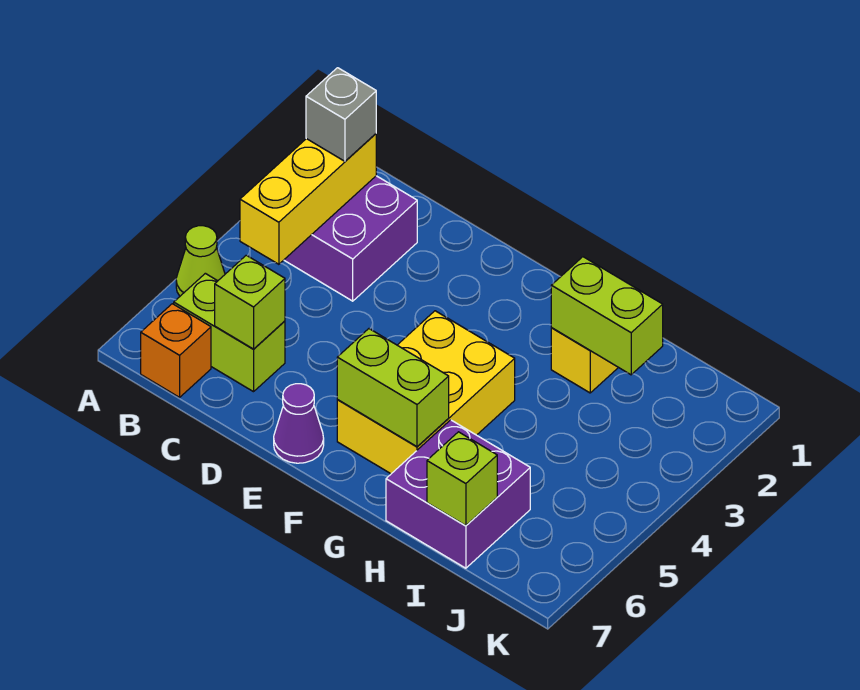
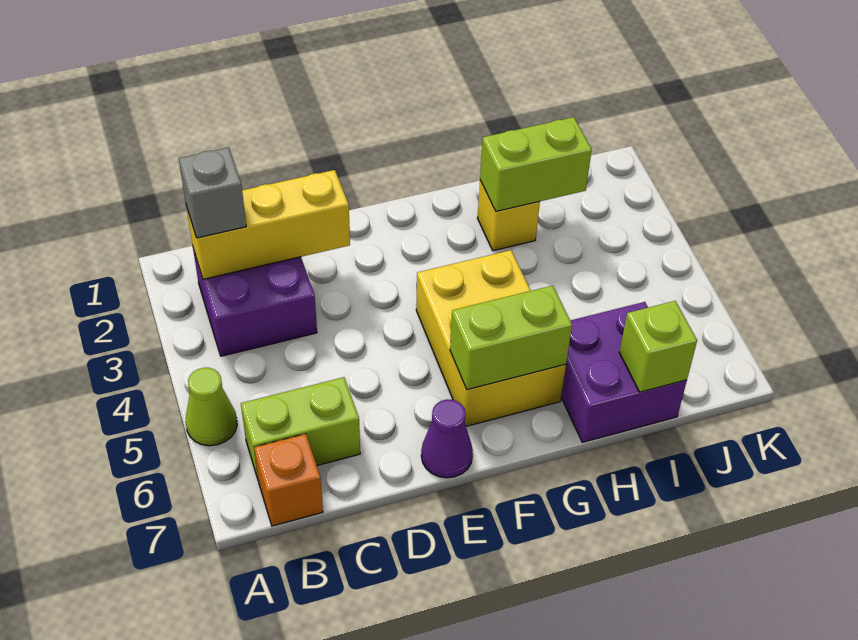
yellow 1x3 brick [240,134,376,264] -> yellow 1x3 brick turned to [186,170,350,279]
lime 1x1 brick [215,255,285,349] -> none

